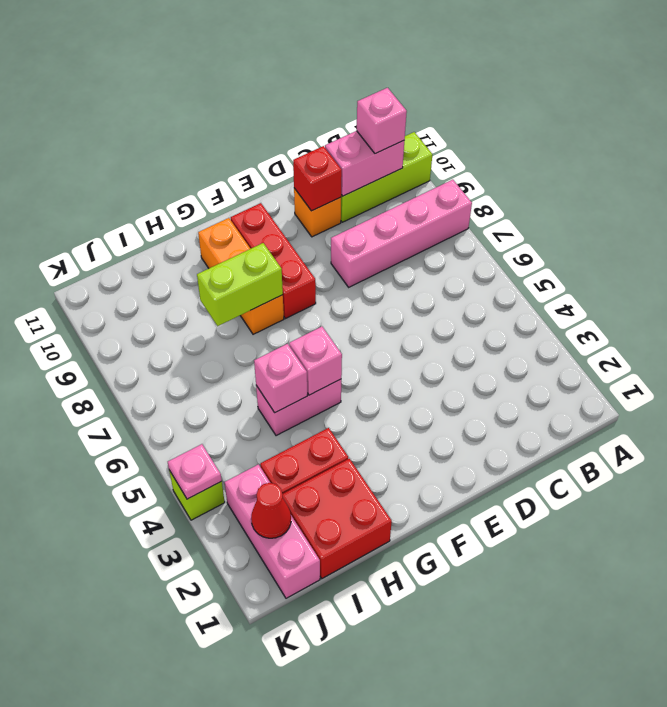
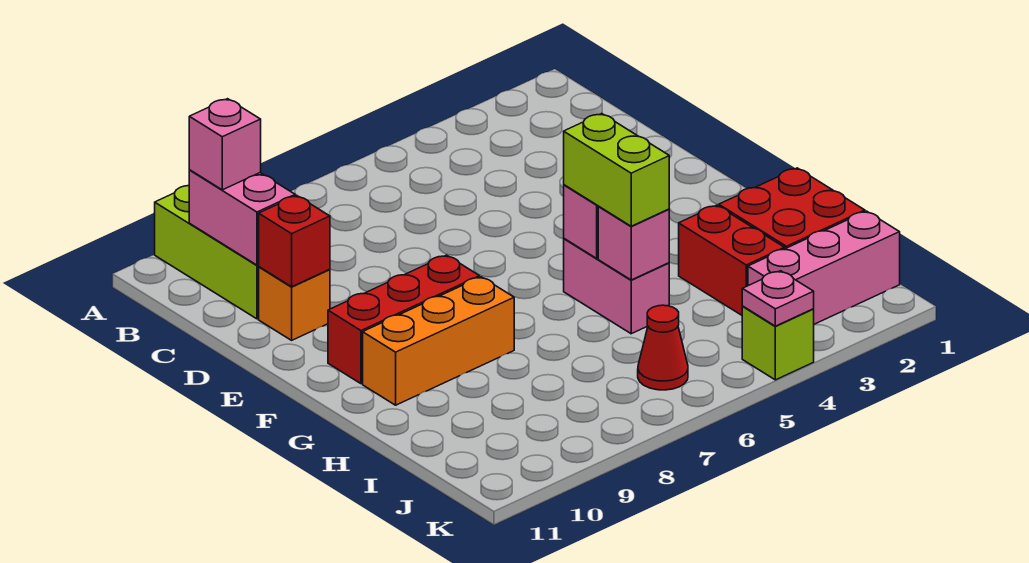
pink 1x4 brick [331,180,472,287] -> none
lime 1x2 brick [197,243,283,326] -> lime 1x2 brick moved to [564,113,669,226]
red 1x1 cone [251,483,291,538] -> red 1x1 cone moved to [638,305,688,390]

